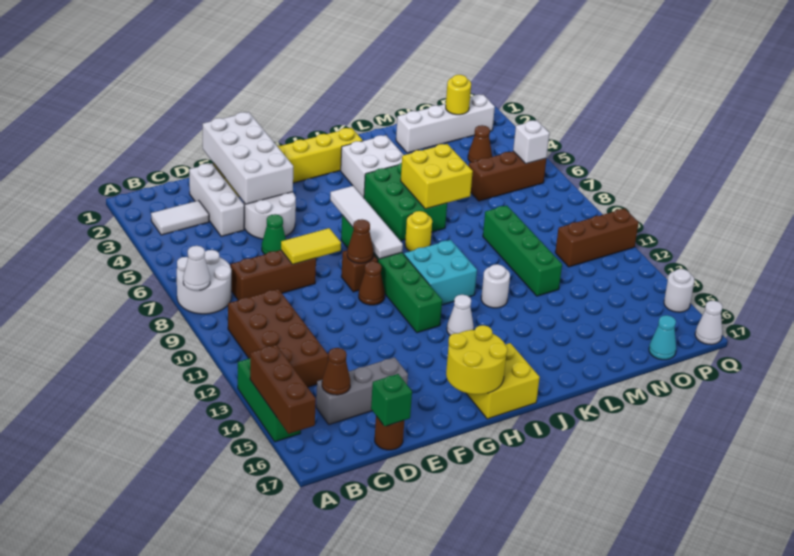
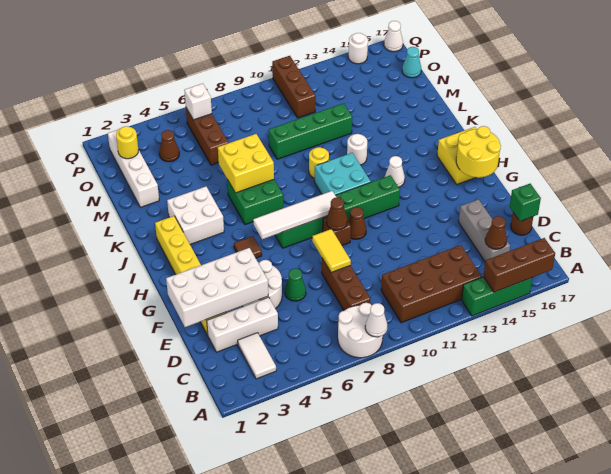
none -> brown 1x1 tile [234,236,262,258]
green 2x3 brick [364,163,447,241] -> green 2x2 brick [227,180,283,225]
yellow 1x1 round brick [405,211,432,251] -> yellow 1x1 round brick moved to [309,147,329,178]

